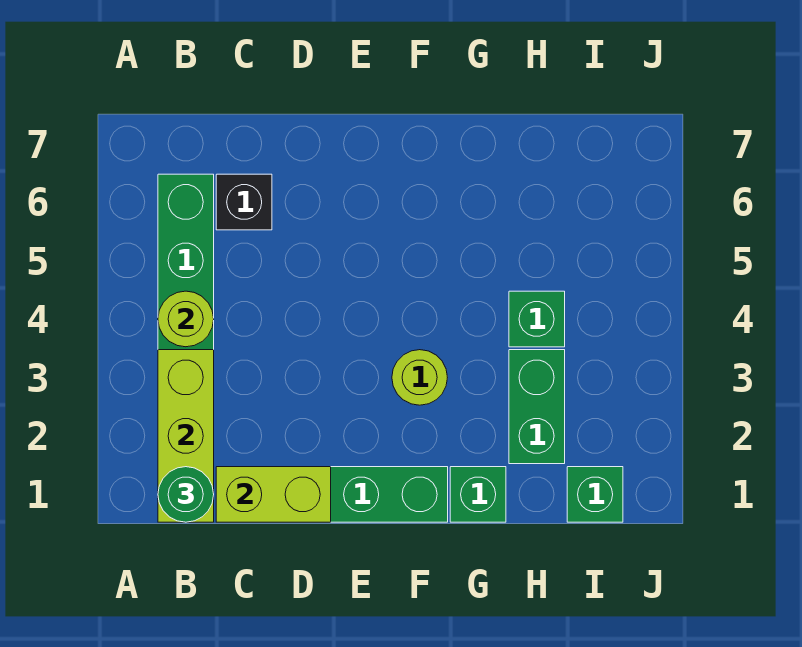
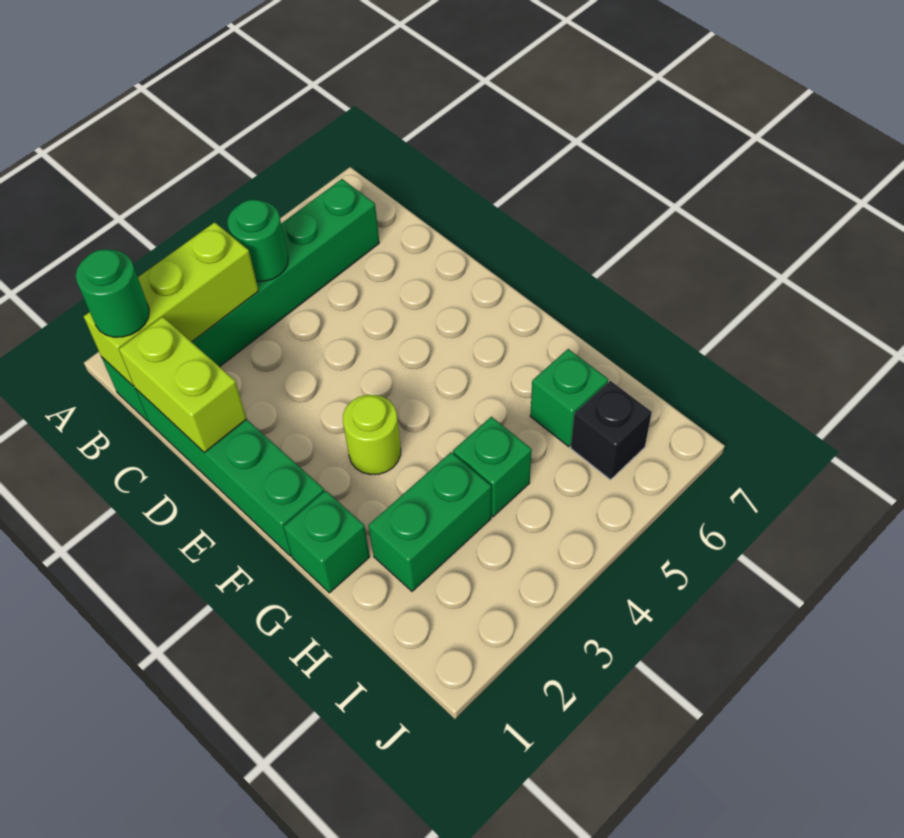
lime 1x1 round brick [158,291,214,347] -> green 1x1 round brick [227,200,288,281]
black 1x1 brick [216,174,272,230] -> black 1x1 brick moved to [571,381,652,480]
green 1x1 brick [567,467,623,522] -> green 1x1 brick moved to [530,349,608,447]

